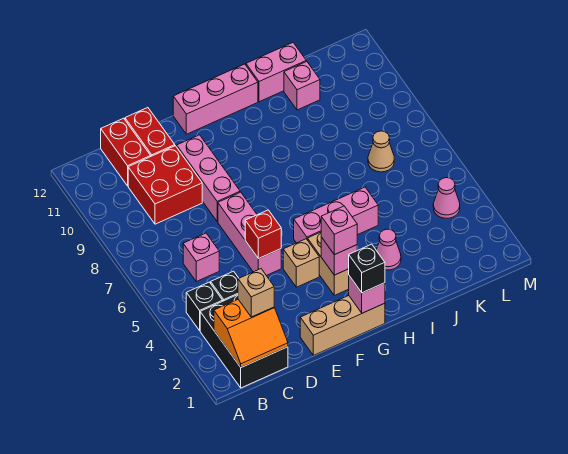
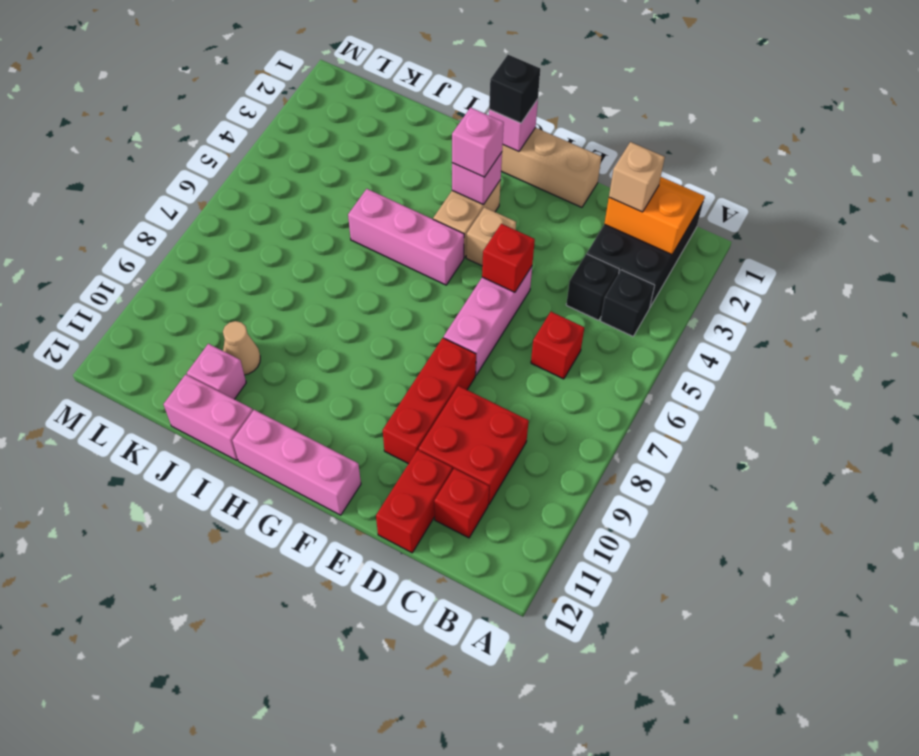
pink 1x1 brick [183,233,219,282] -> red 1x1 brick [531,312,584,379]
red 1x2 brick [101,118,151,186] -> red 1x1 brick [434,468,489,538]
pink 1x3 brick [177,135,240,222] -> red 1x3 brick [383,338,476,464]
pink 1x1 cone [376,229,401,270] -> none
tan 1x1 cone [368,131,394,172] -> tan 1x1 cone moved to [223,321,260,375]
pink 1x1 cone [433,178,460,218] -> none

